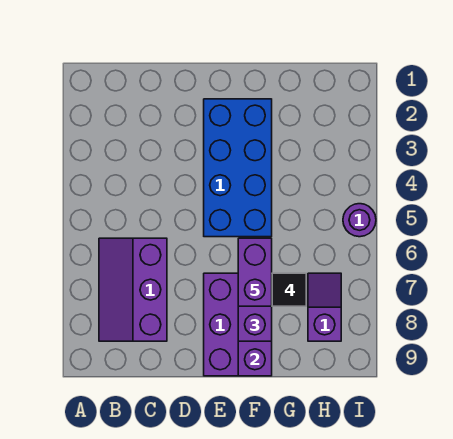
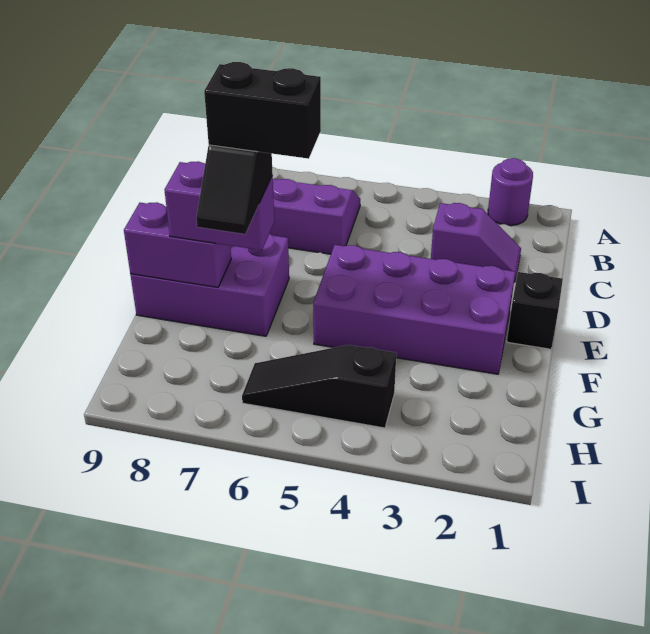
none -> black 1x1 brick [507,272,563,349]
blue 2x4 brick [204,99,272,237] -> purple 2x4 brick [313,245,515,374]
purple 1x2 brick [238,238,272,306] -> black 1x2 brick [204,62,321,159]
none -> black 1x3 slope [242,345,396,428]
purple 1x2 slope [308,273,341,341] -> purple 1x2 slope moved to [431,203,521,282]
purple 1x1 round brick [343,204,376,237] -> purple 1x1 round brick moved to [488,158,533,226]

